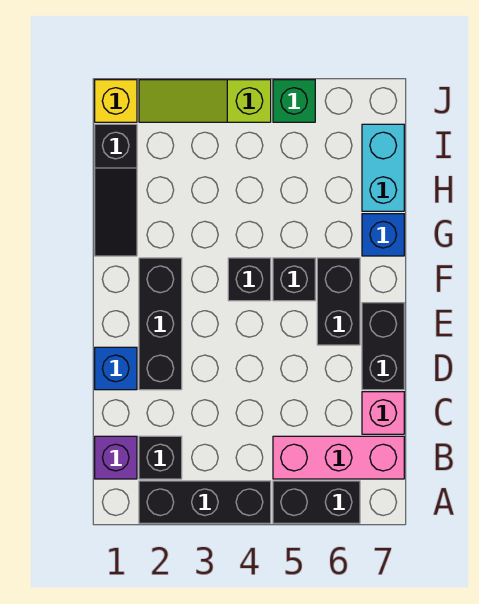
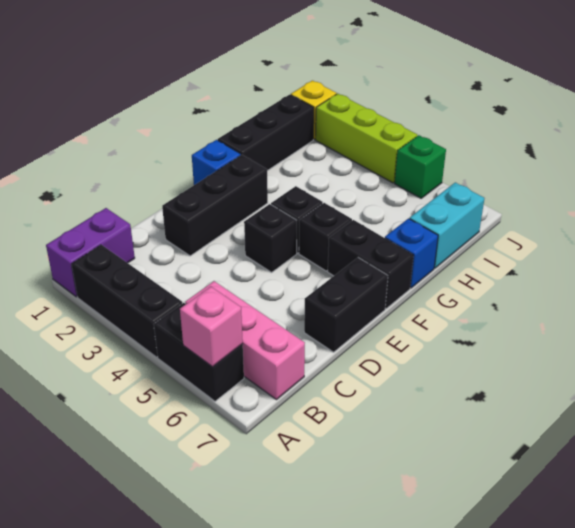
purple 1x1 brick [95,436,137,479] -> purple 1x2 brick [46,208,135,297]
black 1x1 brick [139,436,182,479] -> black 1x1 brick moved to [244,204,297,272]
pink 1x1 brick [362,392,404,434] -> pink 1x1 brick moved to [180,287,243,367]
blue 1x1 brick [95,347,137,390] -> blue 1x1 brick moved to [192,140,241,185]
black 1x2 brick [317,258,360,345] -> black 1x2 brick turned to [328,220,414,308]
black 1x3 slope [95,124,137,256] -> black 1x3 brick [218,95,314,171]
lime 1x3 slope [139,80,271,122] -> lime 1x3 brick [315,94,417,183]

